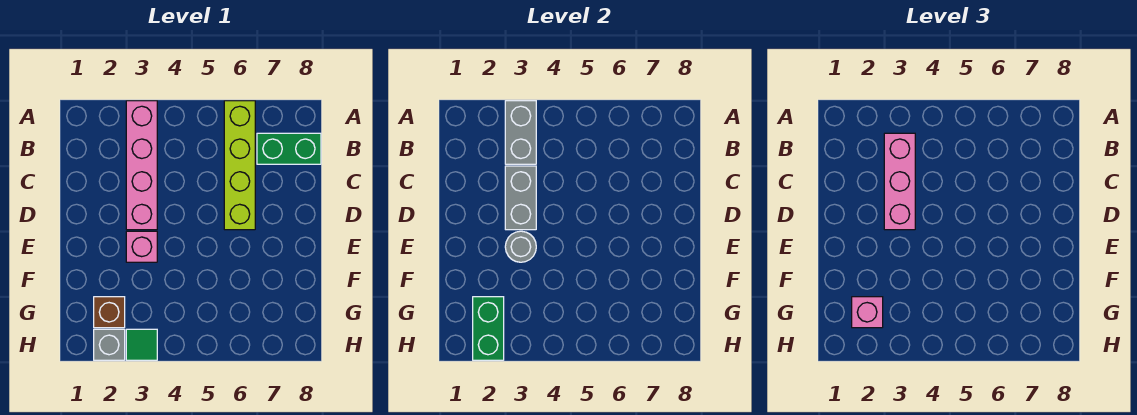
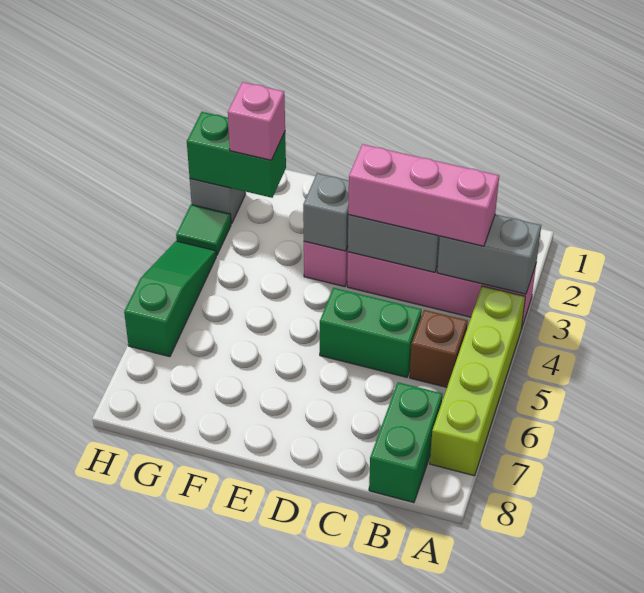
lime 1x4 brick [224,101,255,230] -> lime 1x4 brick turned to [430,286,525,476]
none -> green 1x2 brick [320,288,422,377]
grey 1x1 round brick [505,231,536,262] -> grey 1x1 brick [303,173,349,251]
brown 1x1 brick [94,297,125,328] -> brown 1x1 brick moved to [410,310,468,387]
none -> green 1x3 slope [124,241,216,357]

